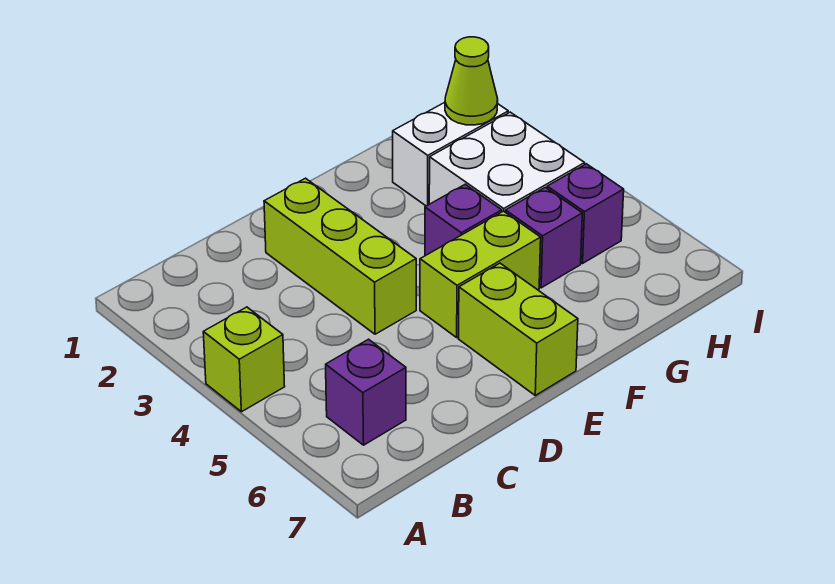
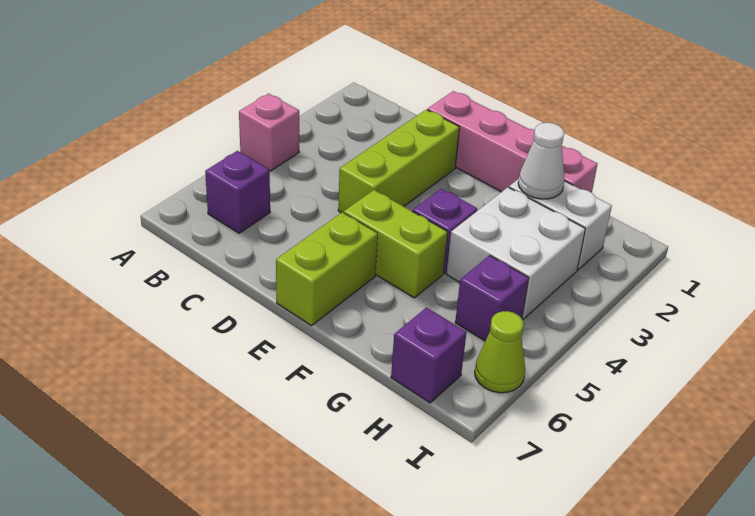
lime 1x1 brick [203,307,285,412] -> pink 1x1 brick [239,94,299,171]
none -> pink 1x4 brick [427,91,597,193]
none -> white 1x1 cone [518,123,565,199]
purple 1x1 brick [506,187,582,288] -> purple 1x1 brick moved to [391,308,467,403]
lime 1x1 cone [445,37,498,125] -> lime 1x1 cone moved to [475,311,525,393]

